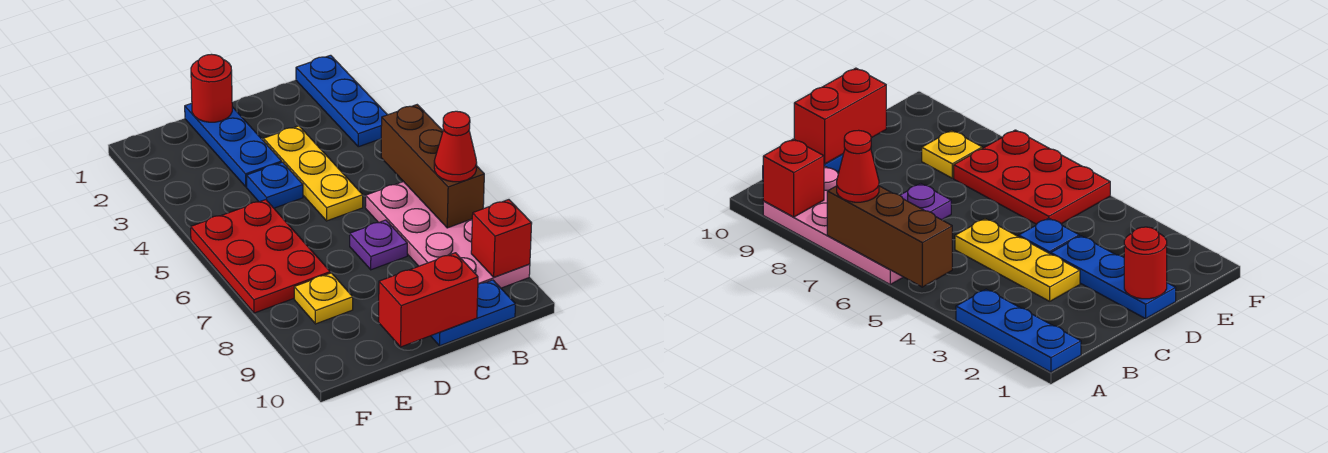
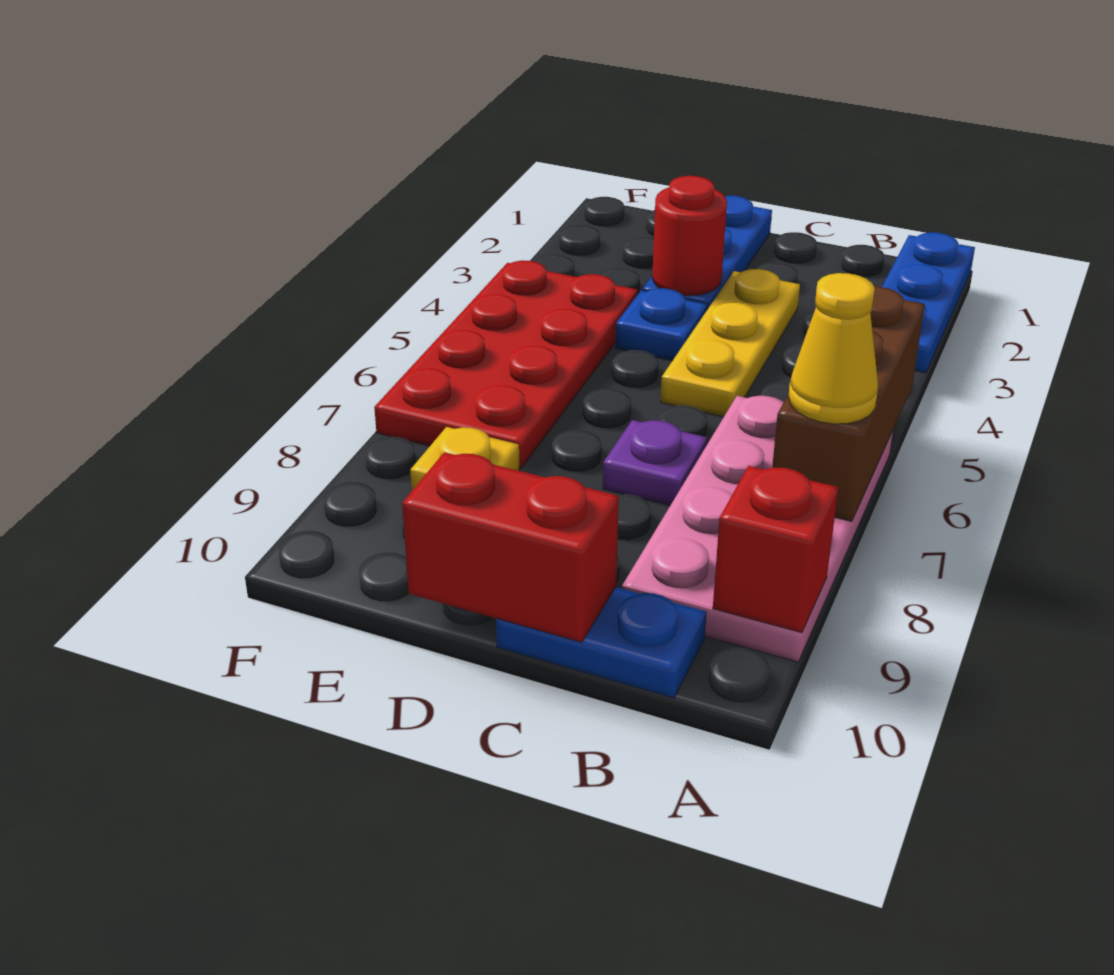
red 1x1 cone [434,111,477,182] -> yellow 1x1 cone [788,273,878,424]
red 1x1 round brick [191,54,232,122] -> red 1x1 round brick moved to [652,176,727,296]
red 2x3 plate [191,200,330,313] -> red 2x4 plate [374,260,638,469]

